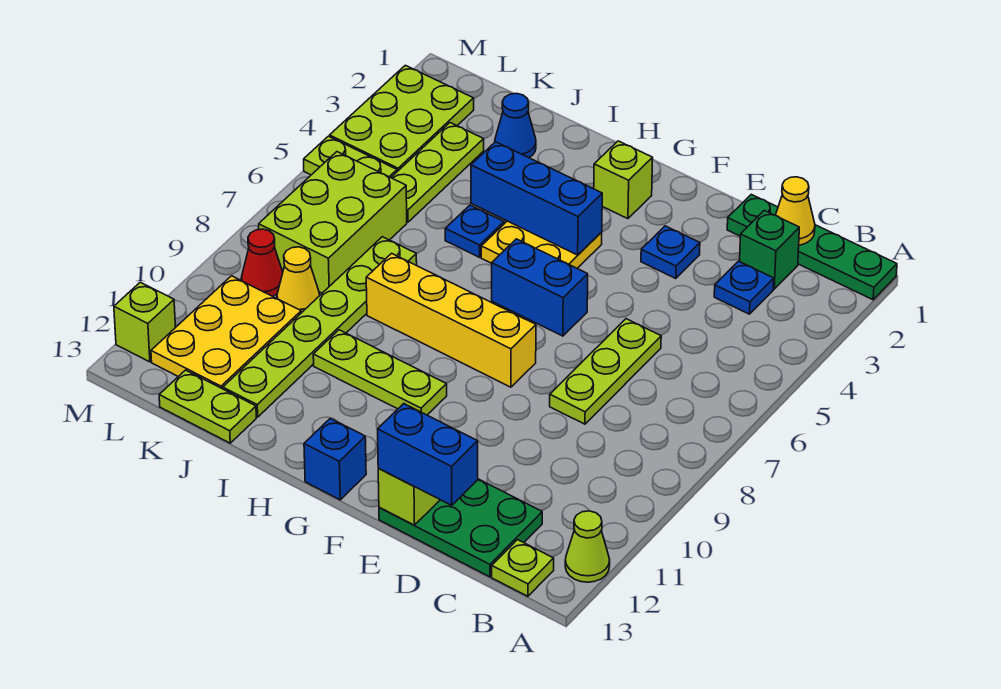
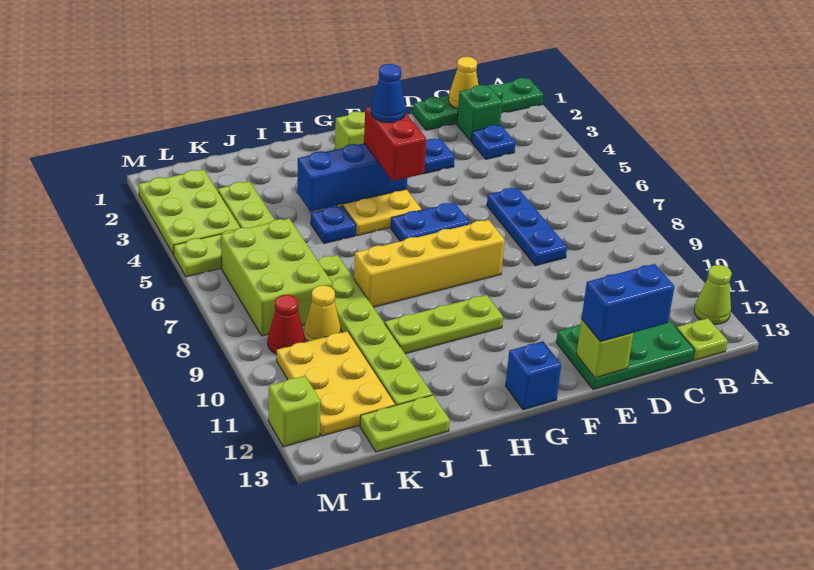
lime 1x3 plate [550,319,661,424] -> blue 1x3 plate [487,188,567,266]
blue 1x2 brick [492,239,588,336] -> blue 1x2 plate [391,203,469,241]
none -> red 1x2 brick [364,107,426,181]
blue 1x1 cone [495,93,536,158] -> blue 1x1 cone moved to [371,64,405,123]

